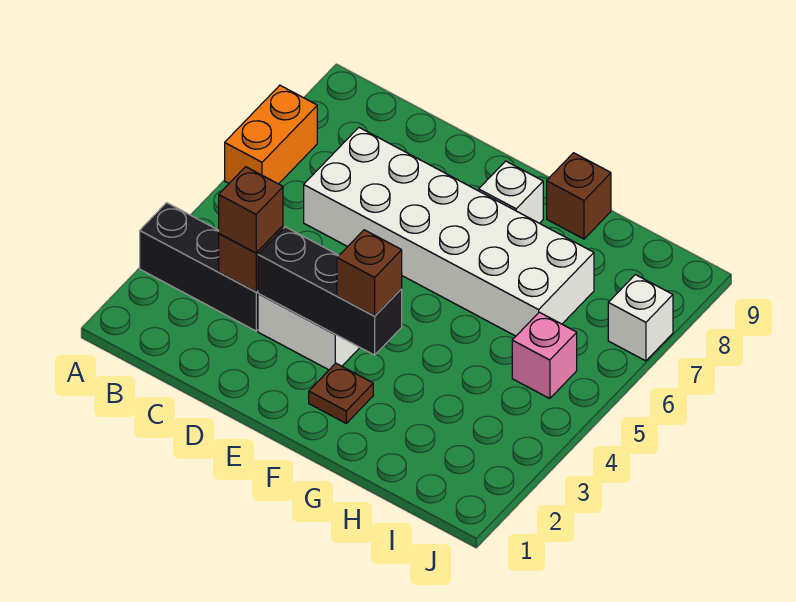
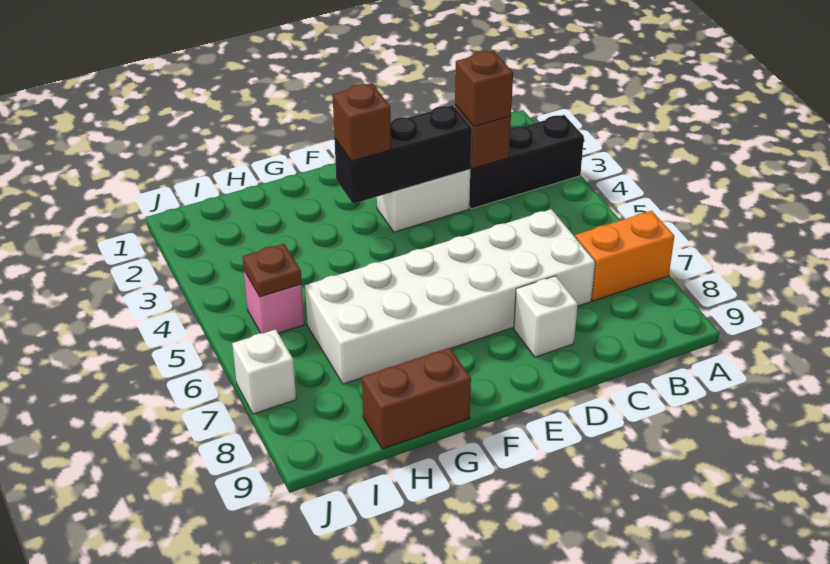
orange 1x2 brick [225,85,317,184] -> orange 1x2 brick turned to [575,211,674,301]
brown 1x1 plate [309,363,373,423] -> brown 1x1 plate moved to [242,244,302,297]
white 1x1 brick [479,161,543,223] -> white 1x1 brick moved to [514,276,578,357]
brown 1x1 brick [547,153,611,239] -> brown 1x2 brick [362,348,471,449]

